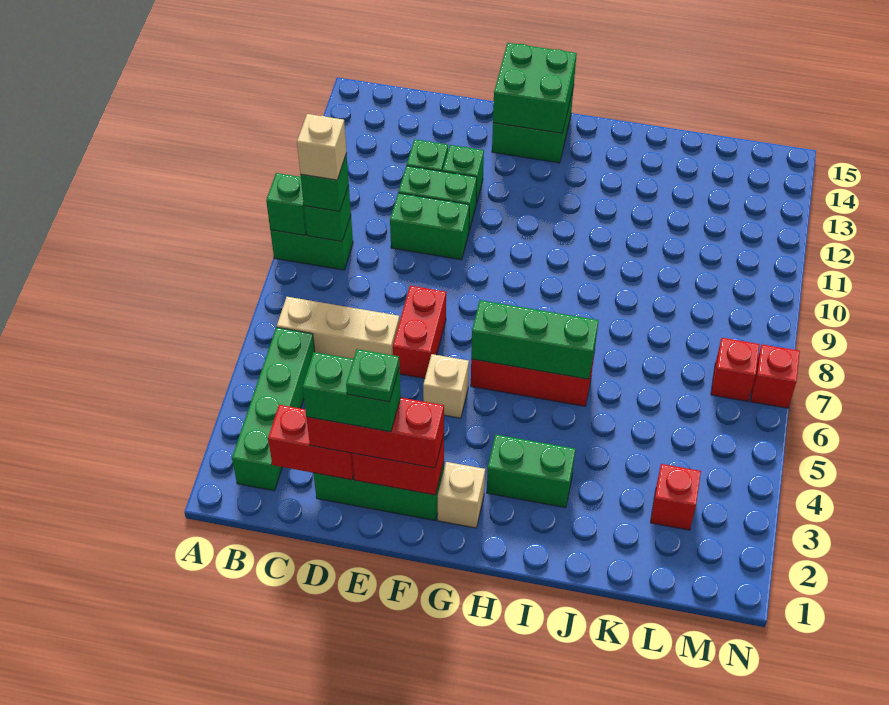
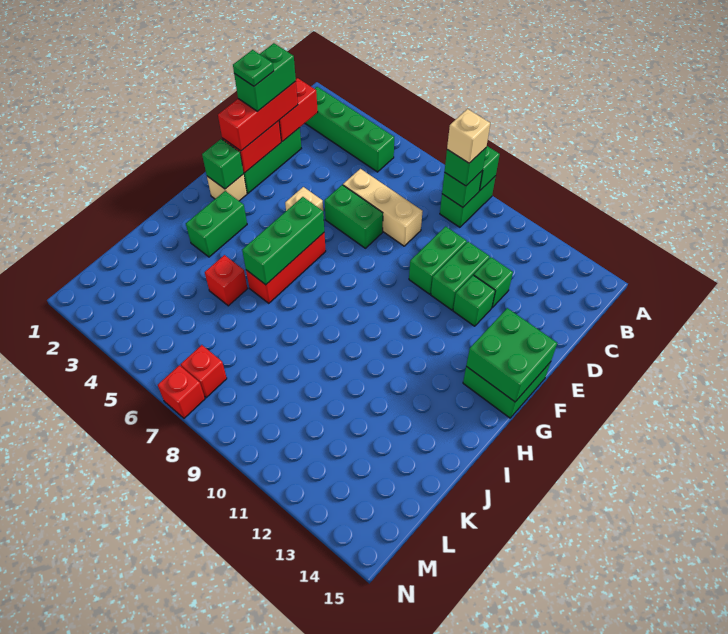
tan 1x3 brick [277,297,400,359] -> tan 1x3 brick turned to [343,169,423,246]
red 1x2 brick [393,286,446,378] -> green 1x2 brick [325,185,383,248]
none -> green 1x1 brick [202,139,244,189]
red 1x1 brick [650,464,701,530] -> red 1x1 brick moved to [205,255,248,306]

